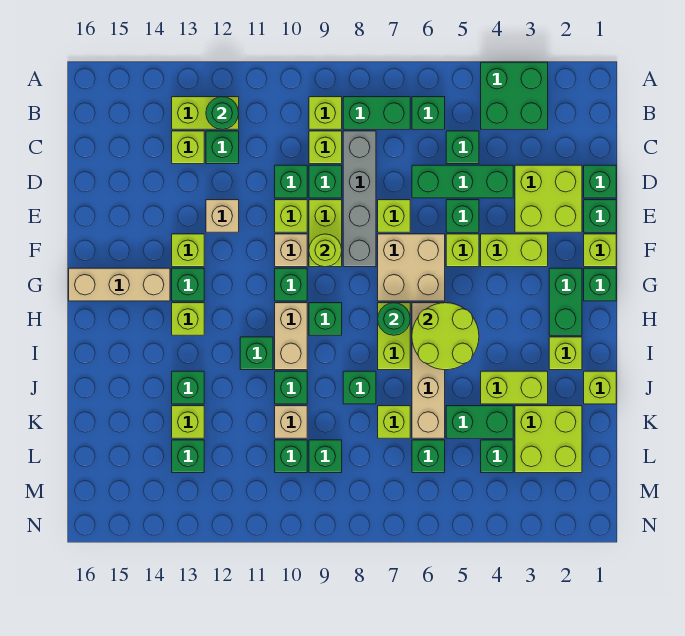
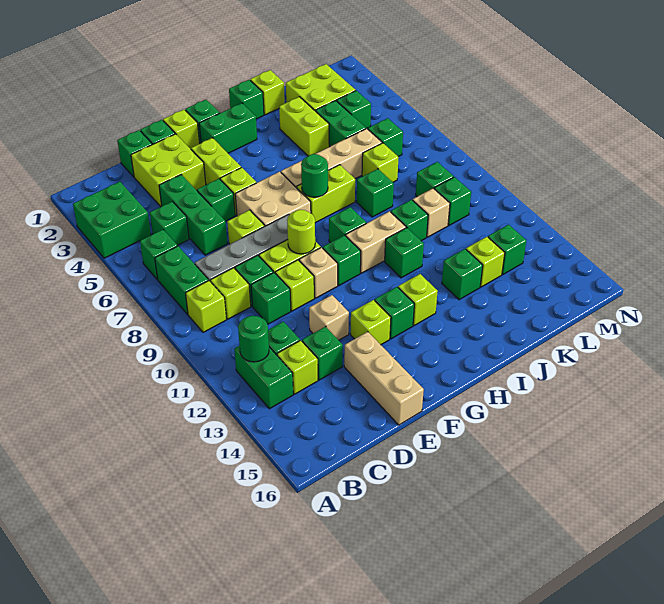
lime 1x2 brick [172,97,239,129] -> green 1x2 brick [234,345,293,409]
none -> green 1x1 brick [302,326,343,380]
tan 1x3 brick [69,268,170,301] -> tan 1x3 brick moved to [344,332,424,425]
lime 2x2 round brick [412,303,479,370] -> none
none -> green 1x1 brick [229,80,264,119]
lime 1x1 brick [549,337,582,370] -> none

